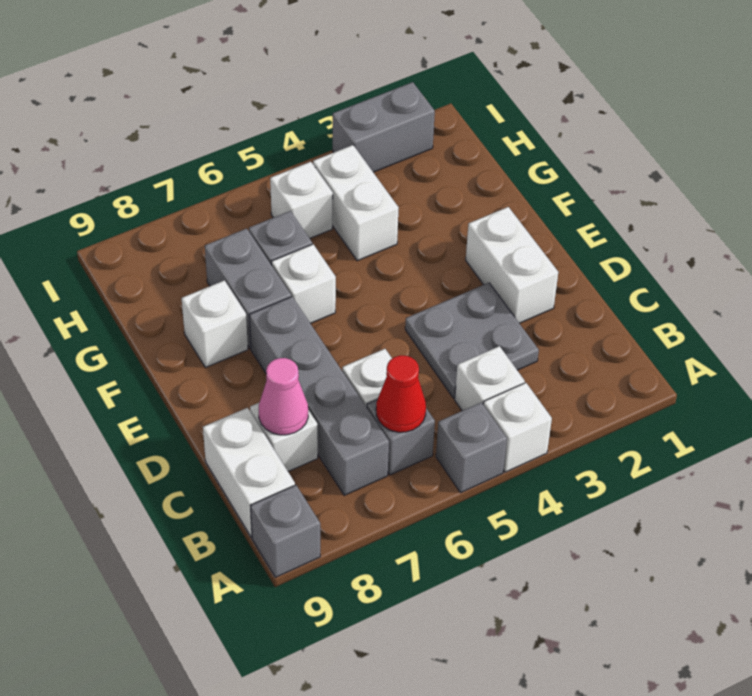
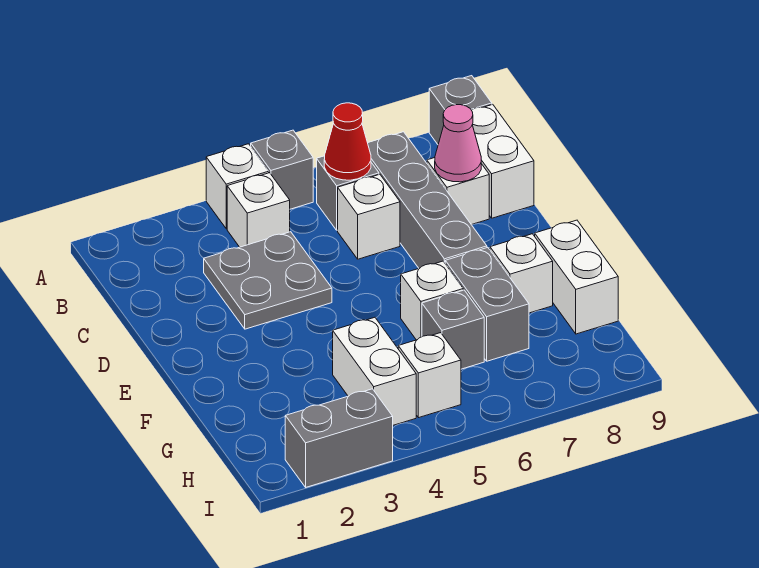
white 1x2 brick [466,207,558,323] -> white 1x2 brick moved to [535,220,618,334]

